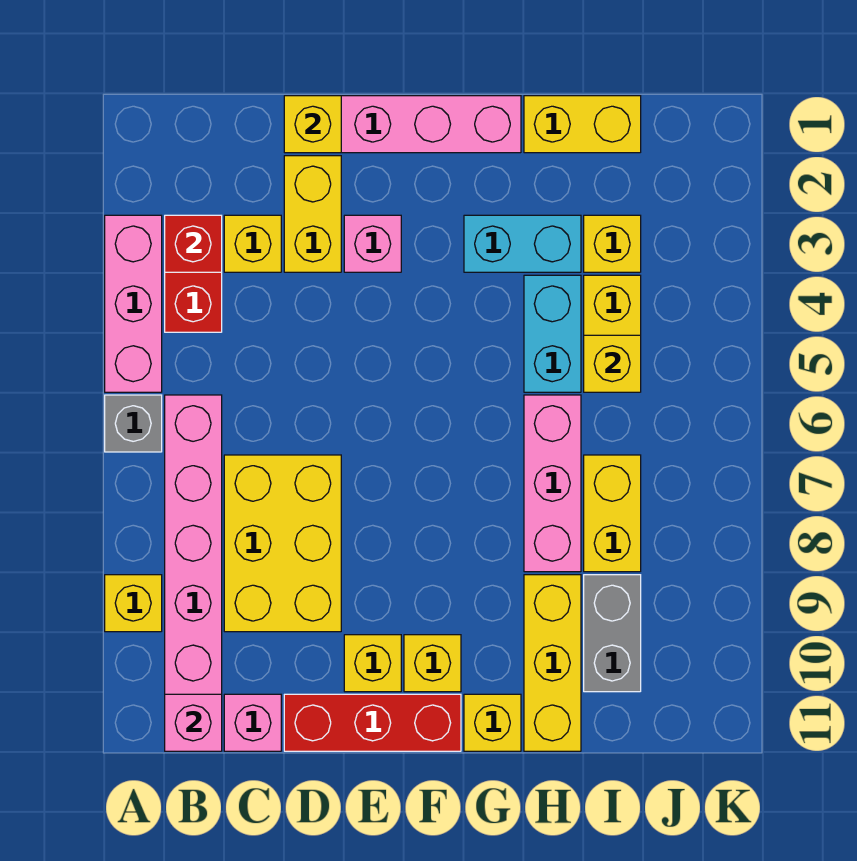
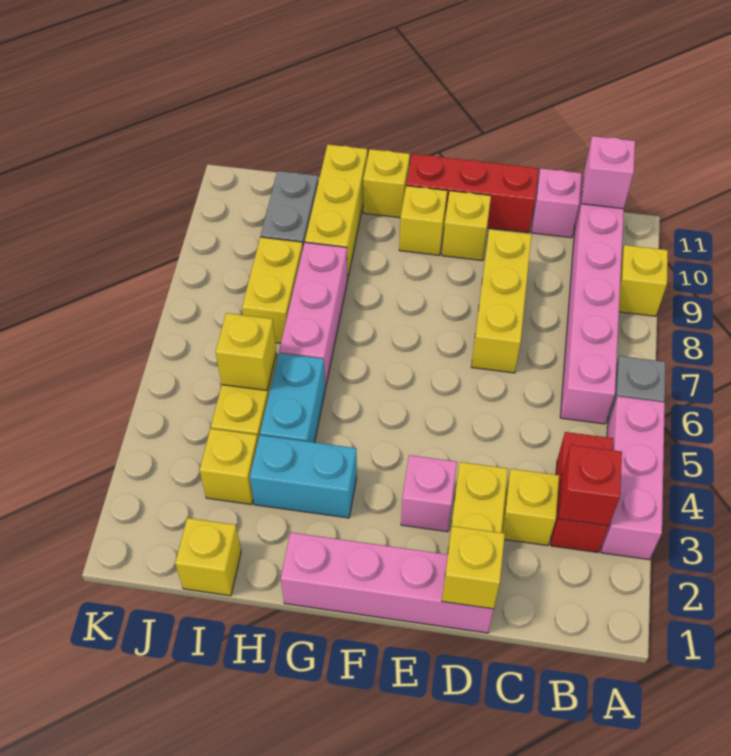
yellow 2x3 brick [224,455,341,632] -> yellow 1x3 brick [471,229,532,373]
yellow 1x2 brick [524,96,641,153] -> yellow 1x1 brick [175,518,241,596]

